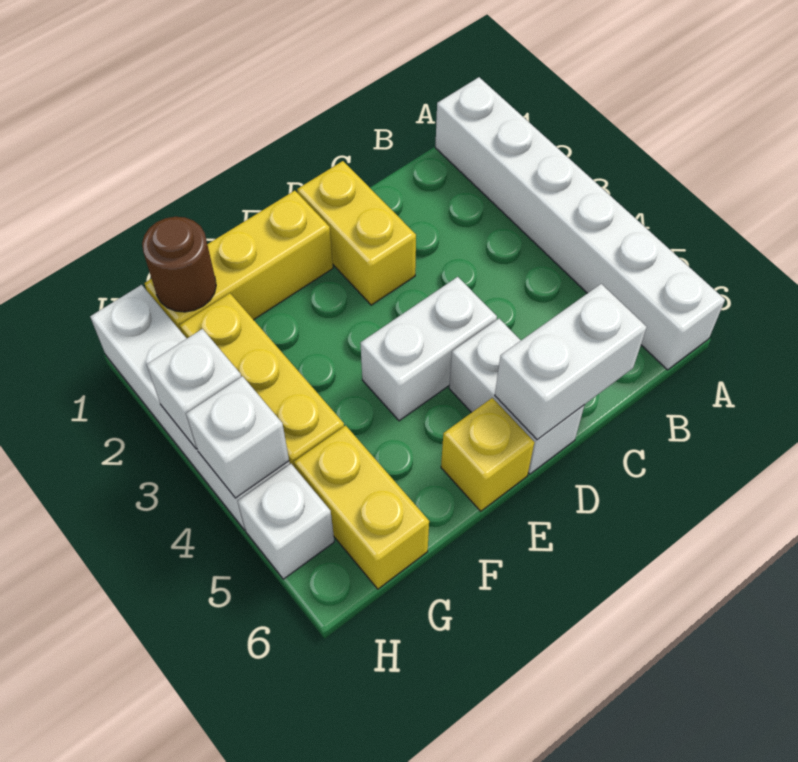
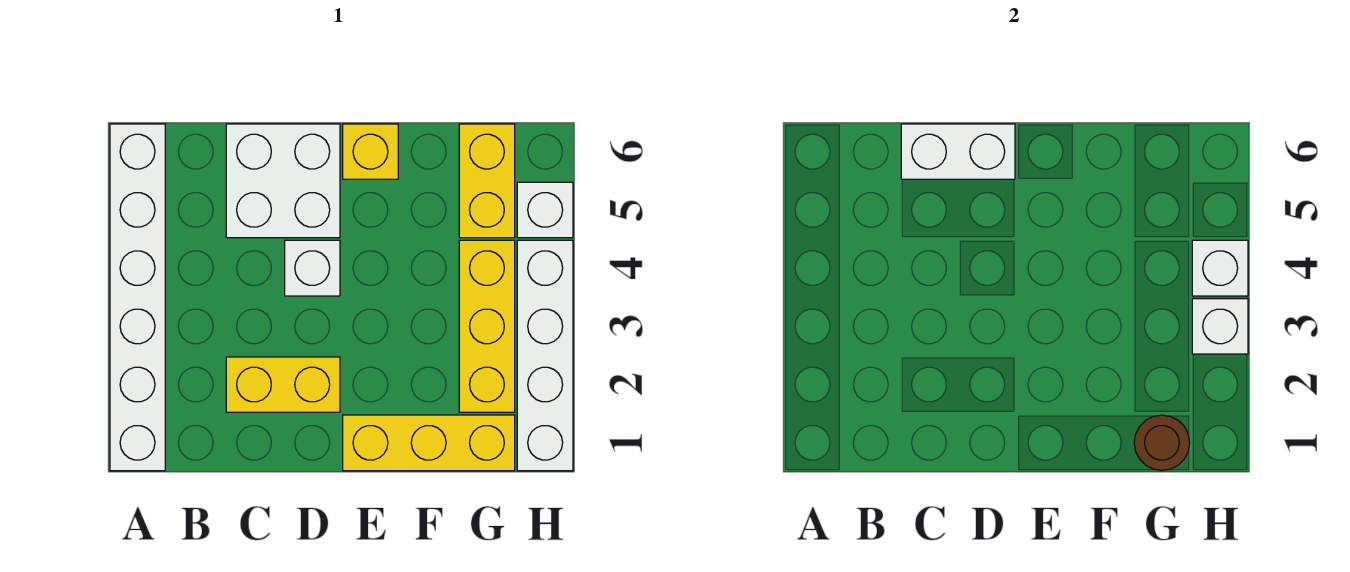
yellow 1x2 brick [297,161,416,305] -> yellow 1x2 brick turned to [226,357,340,412]
white 1x2 brick [360,277,497,421] -> white 1x1 brick [285,240,340,296]
white 1x2 brick [449,319,584,474] -> white 2x2 brick [226,124,340,238]

